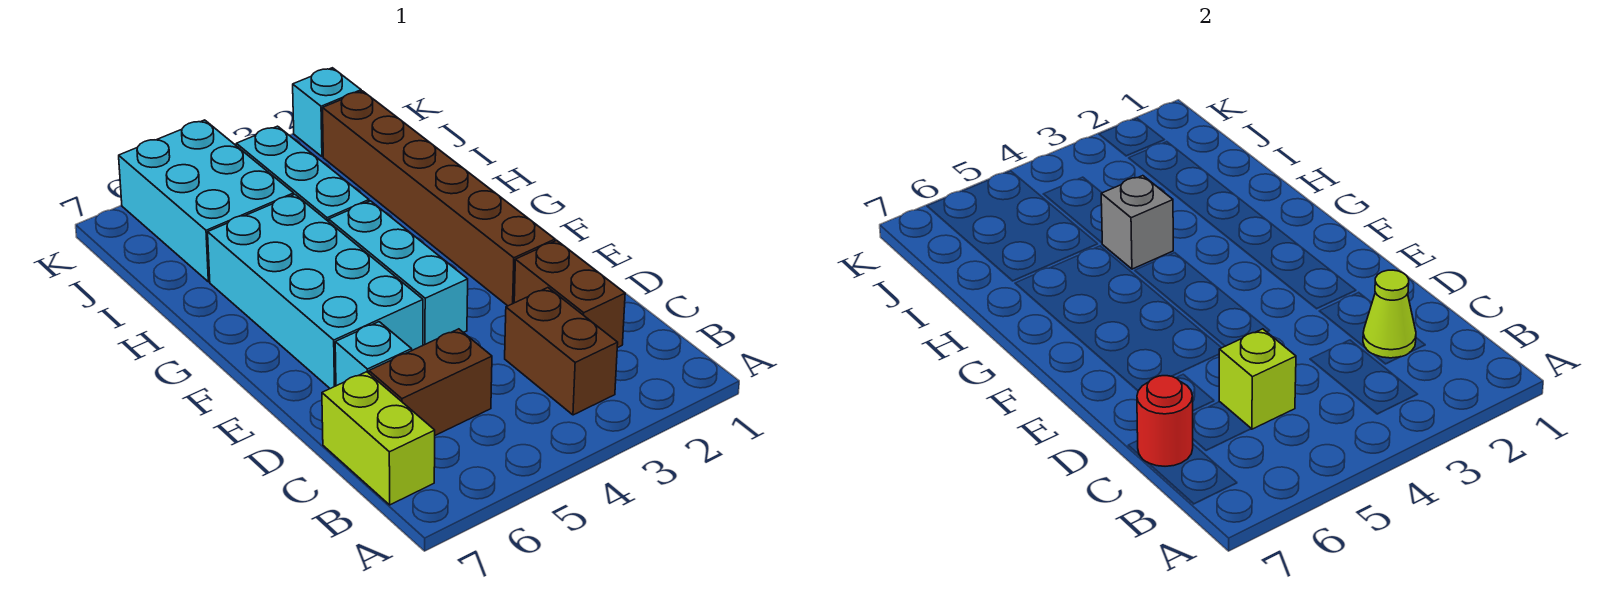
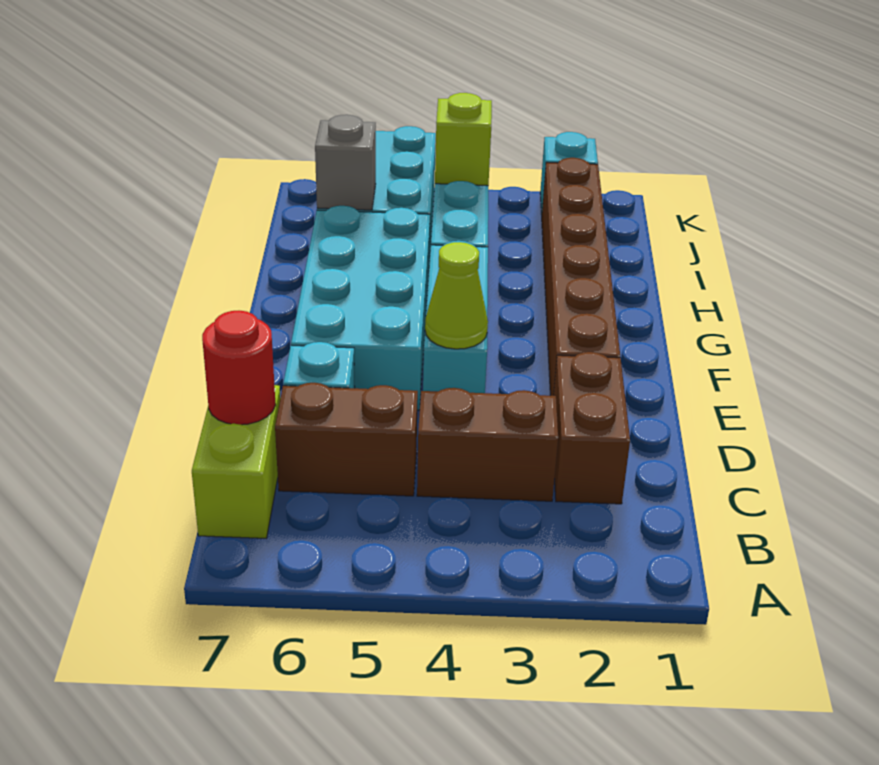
brown 1x2 brick [505,288,618,415] -> brown 1x2 brick turned to [417,388,558,501]
lime 1x1 cone [1363,270,1416,358] -> lime 1x1 cone moved to [425,242,488,349]
lime 1x1 brick [1219,329,1296,429] -> lime 1x1 brick moved to [435,93,492,186]
grey 1x1 brick [1101,176,1173,269] -> grey 1x1 brick moved to [315,115,376,210]

